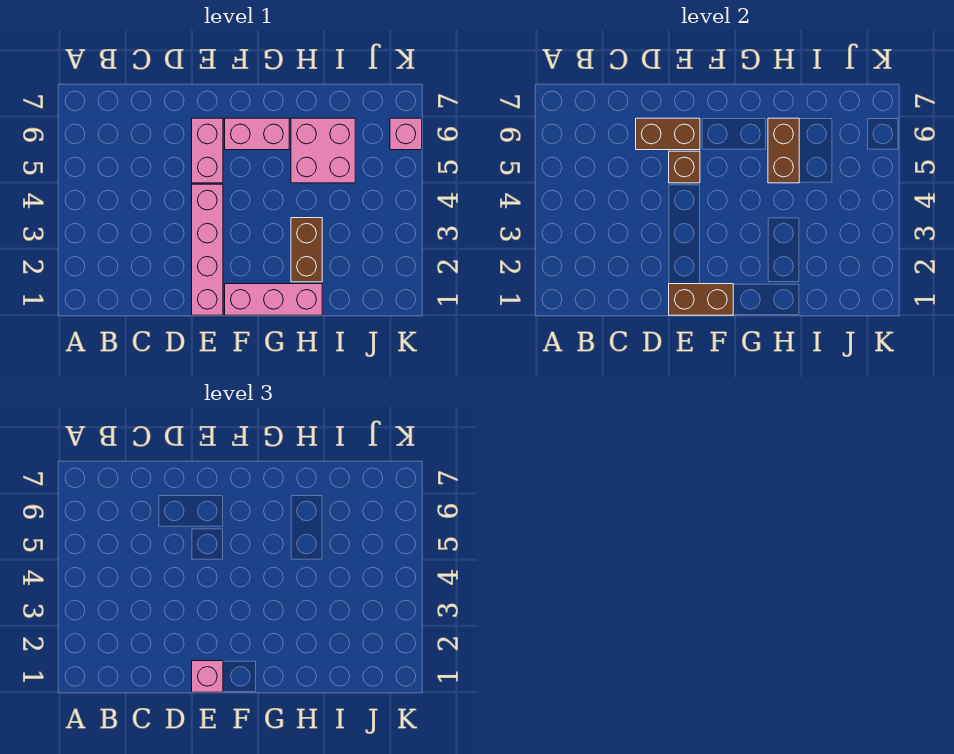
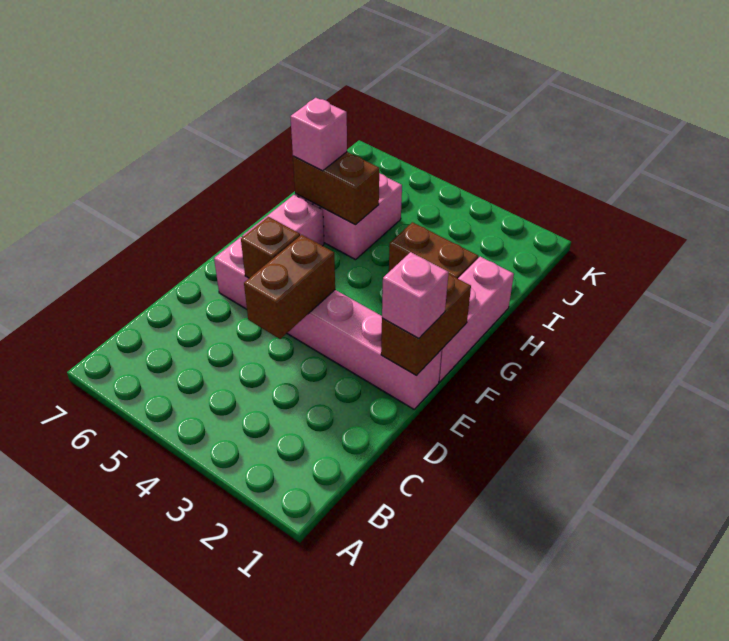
brown 1x2 brick [636,118,700,150] -> brown 1x2 brick moved to [244,235,335,339]
pink 1x1 brick [390,118,422,150] -> pink 1x1 brick moved to [290,98,347,171]

